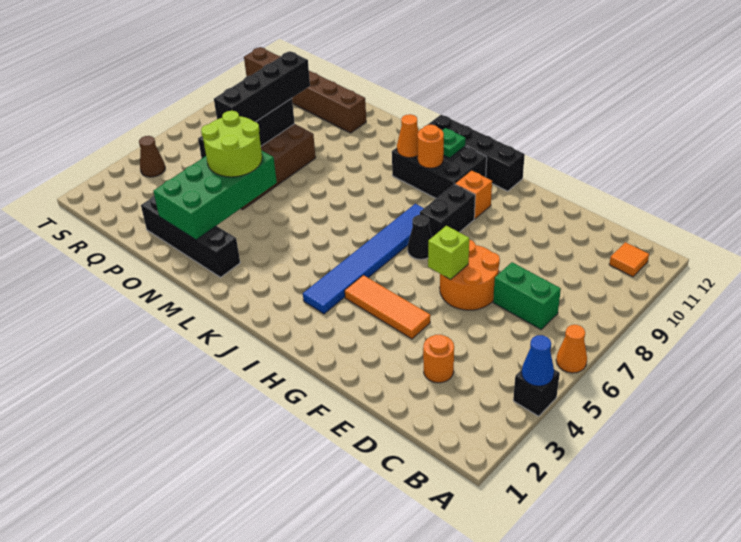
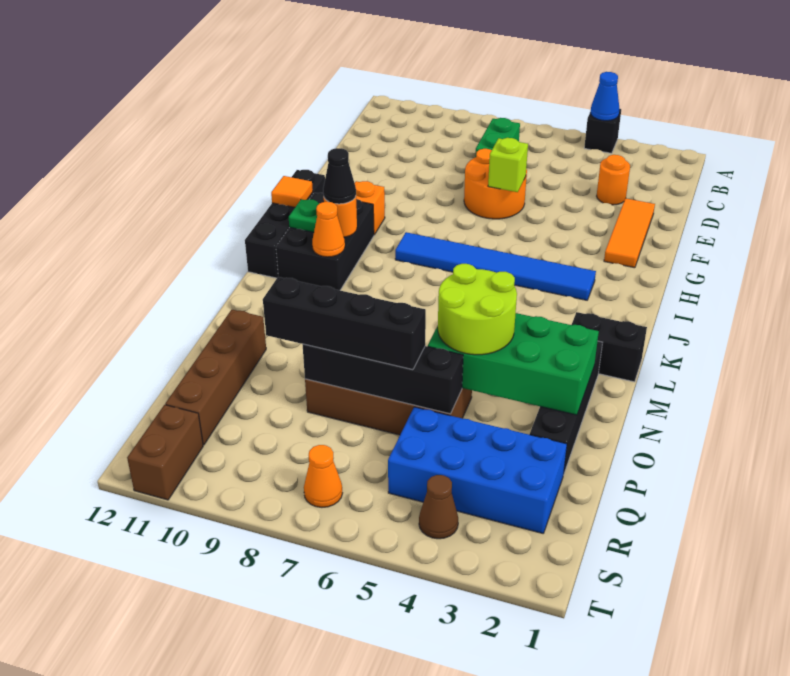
orange 1x1 cone [556,325,587,373] -> orange 1x1 cone moved to [304,445,342,507]
orange 1x1 tile [609,242,649,277] -> orange 1x1 tile moved to [271,176,313,207]
orange 1x3 tile [345,275,431,339] -> orange 1x3 tile moved to [604,198,655,268]
black 1x1 cone [408,215,432,259] -> black 1x1 cone moved to [323,148,356,204]
black 1x2 brick [420,184,475,237] -> black 1x2 brick moved to [572,312,647,382]
none -> blue 2x4 brick [388,407,567,533]

